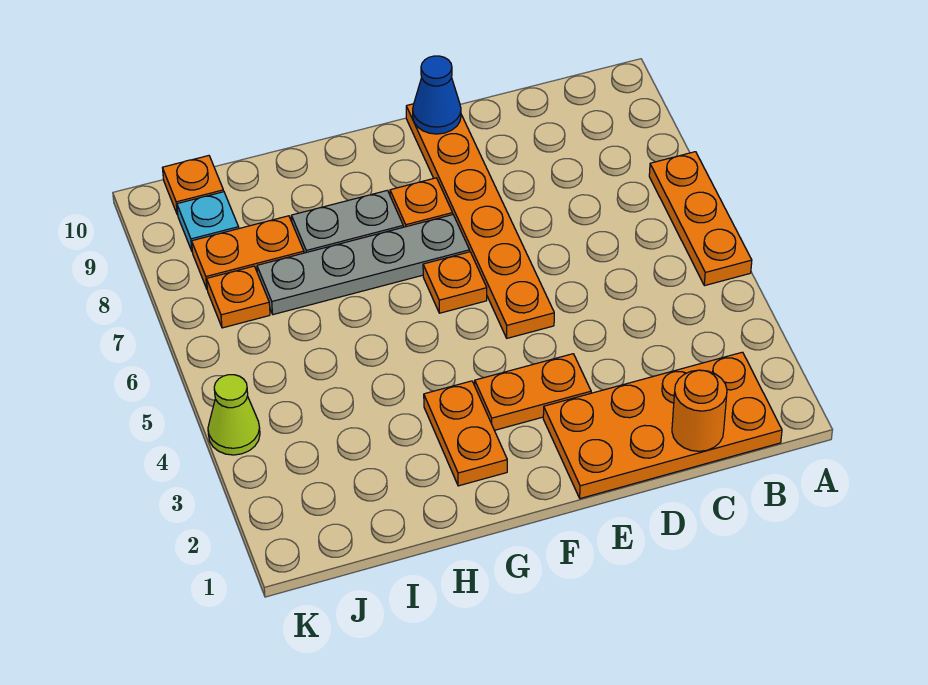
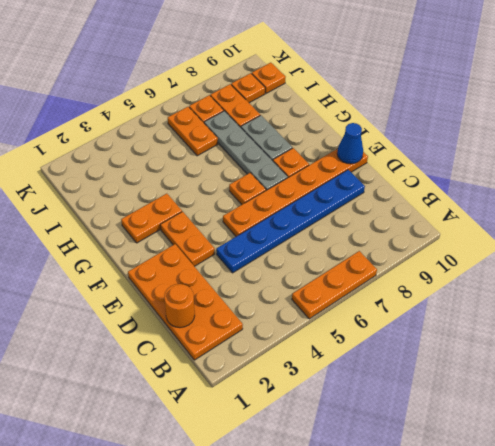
none -> blue 1x6 plate [216,170,365,273]
none -> orange 1x2 plate [168,107,218,156]
cyan 1x1 plate [177,192,239,251] -> orange 1x1 plate [231,73,265,103]
lime 1x1 cone [208,375,260,455] -> none

